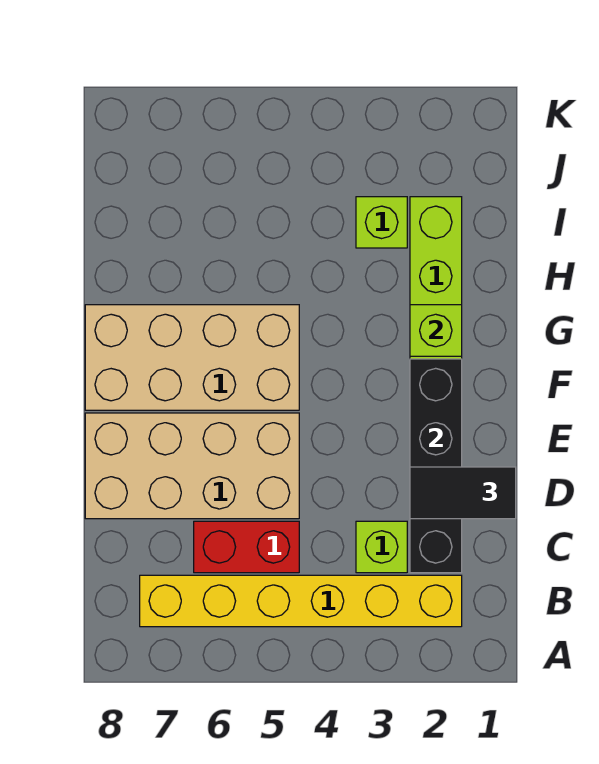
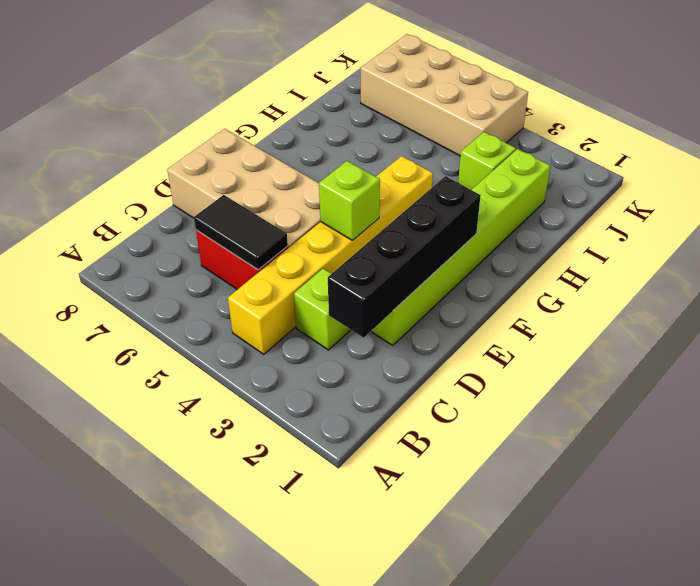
yellow 1x6 brick [140,575,462,627] -> yellow 1x6 brick turned to [228,156,433,354]
black 1x2 tile [410,467,516,519] -> black 1x2 tile moved to [194,195,288,269]
tan 2x4 brick [85,305,299,410] -> tan 2x4 brick moved to [361,34,528,156]
lime 1x1 brick [410,305,462,356] -> lime 1x1 brick moved to [319,161,380,241]

